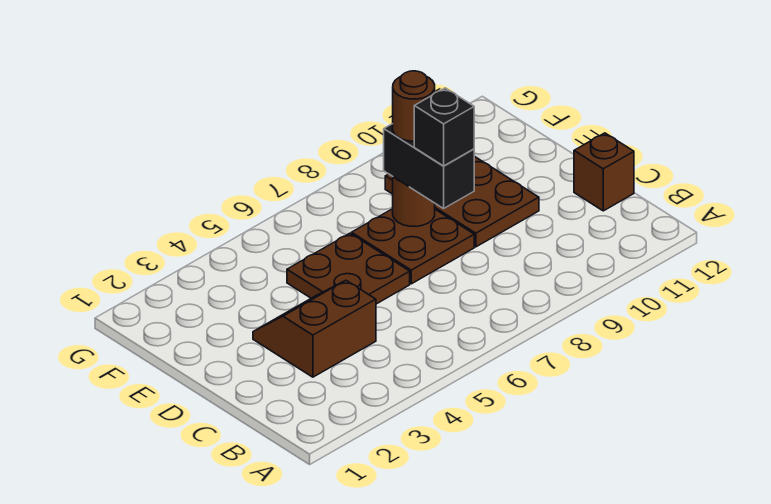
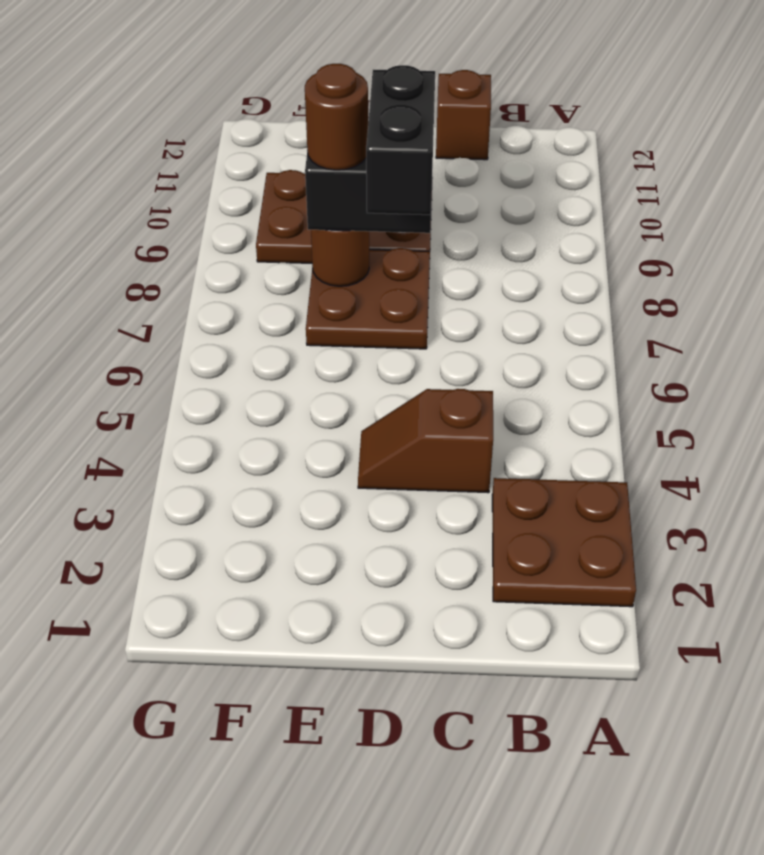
brown 2x2 slope [253,280,376,377] -> brown 1x2 slope [358,389,493,493]
brown 2x2 plate [287,233,410,304] -> brown 2x2 plate moved to [492,478,636,607]
black 1x1 brick [414,88,474,166] -> black 1x2 brick [366,65,435,215]

